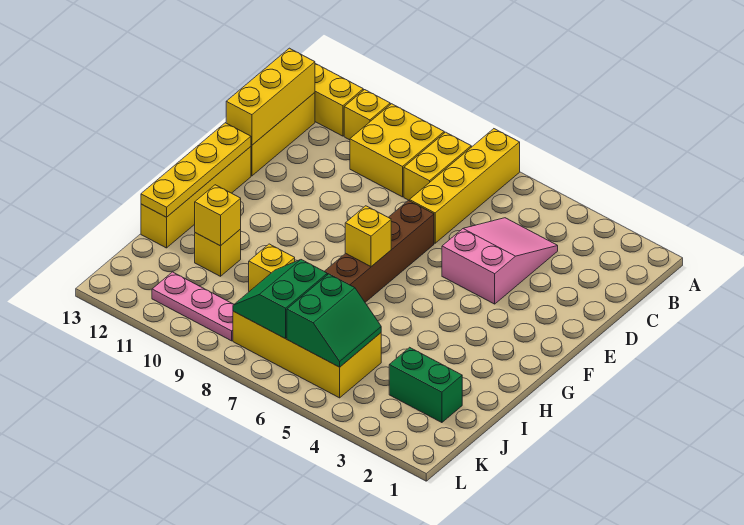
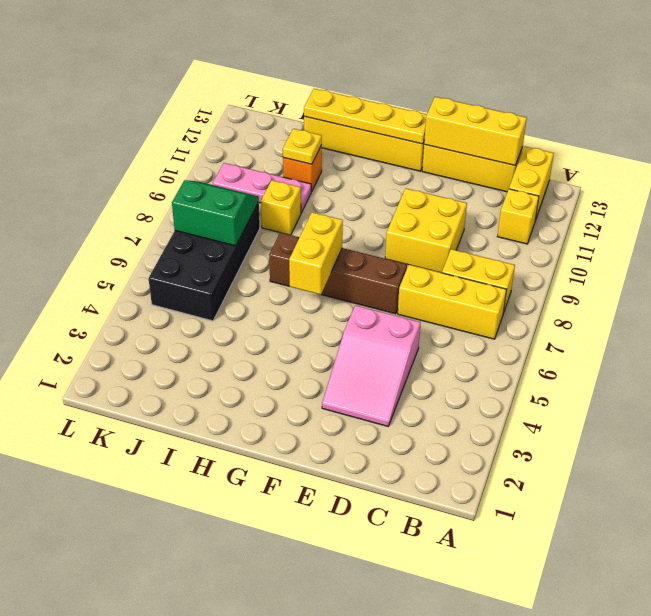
yellow 1x4 brick [409,129,520,243] -> yellow 1x3 brick [398,265,507,339]
yellow 2x2 brick [350,104,444,197] -> yellow 2x2 brick moved to [385,188,467,273]
pink 2x3 slope [442,218,558,304] -> pink 2x3 slope turned to [322,305,421,426]
yellow 1x1 brick [345,206,391,267] -> yellow 1x2 brick [289,212,343,295]
yellow 1x1 brick [195,229,241,276] -> orange 1x1 brick [283,145,322,192]
yellow 1x1 brick [195,185,241,246] -> yellow 1x1 plate [283,129,322,164]
green 1x2 brick [389,347,462,423] -> none
yellow 2x4 brick [233,311,381,398] -> black 2x4 brick [148,202,260,321]
green 2x2 slope [287,274,381,367] -> none
pink 1x3 plate [152,272,234,341] -> pink 1x3 plate turned to [213,163,311,213]

